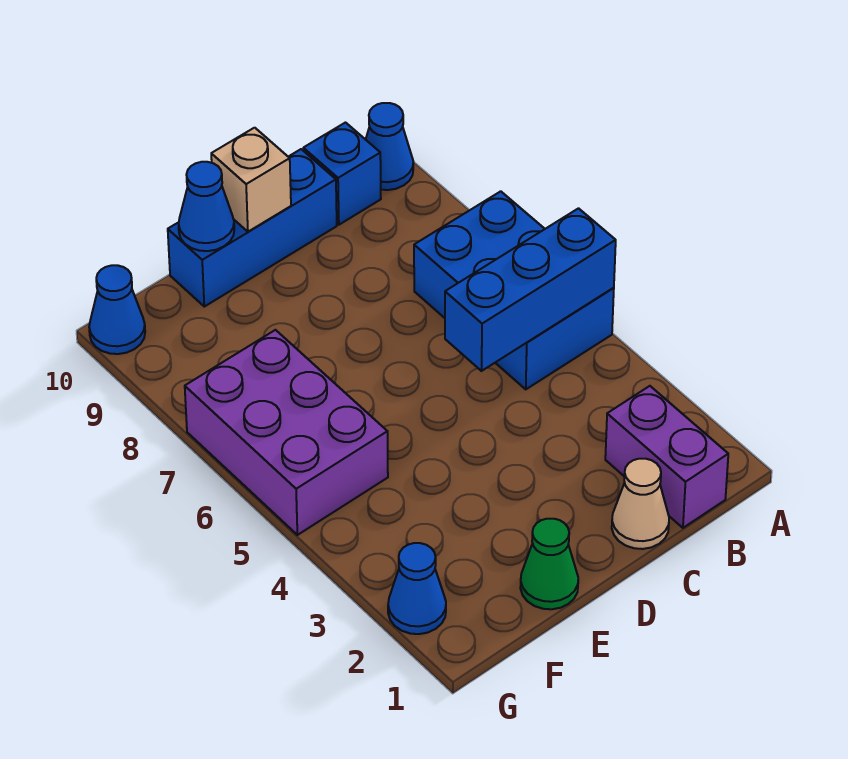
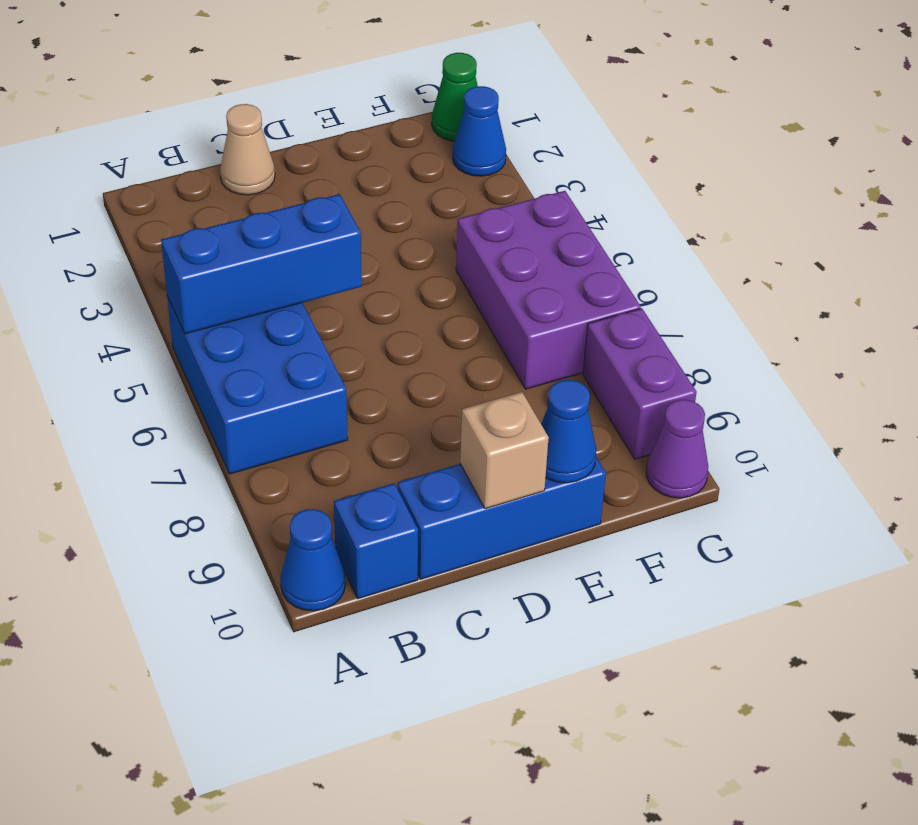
purple 1x2 brick [605,386,728,528] -> purple 1x2 brick moved to [583,308,697,459]
green 1x1 cone [520,519,578,609] -> green 1x1 cone moved to [432,53,478,141]
blue 1x1 cone [89,265,145,354] -> purple 1x1 cone [646,400,708,498]

